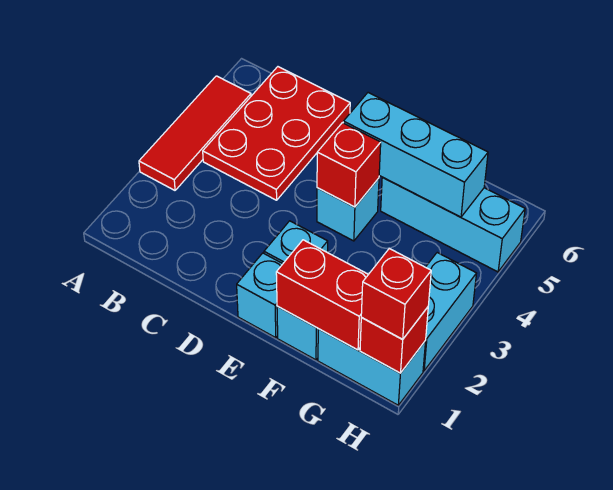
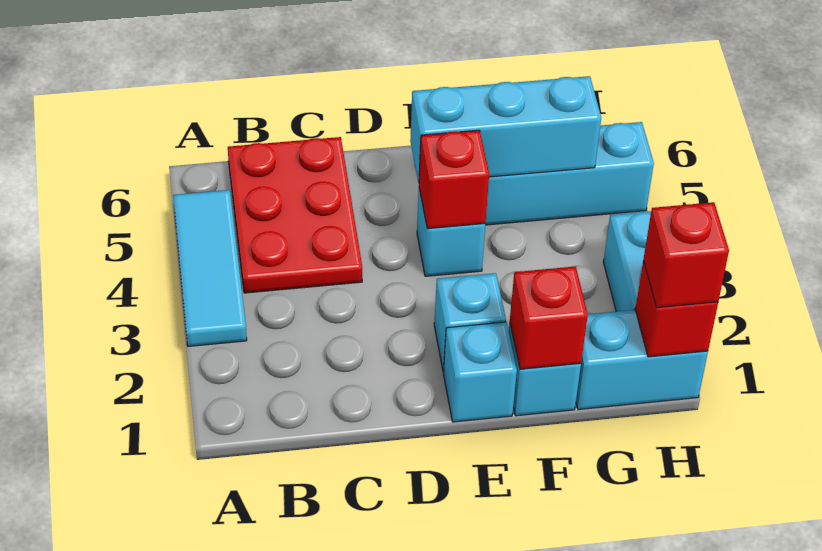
red 1x3 tile [139,76,251,190] -> cyan 1x3 tile [173,190,247,346]
red 1x2 brick [276,240,368,350] -> red 1x1 brick [510,266,588,369]

